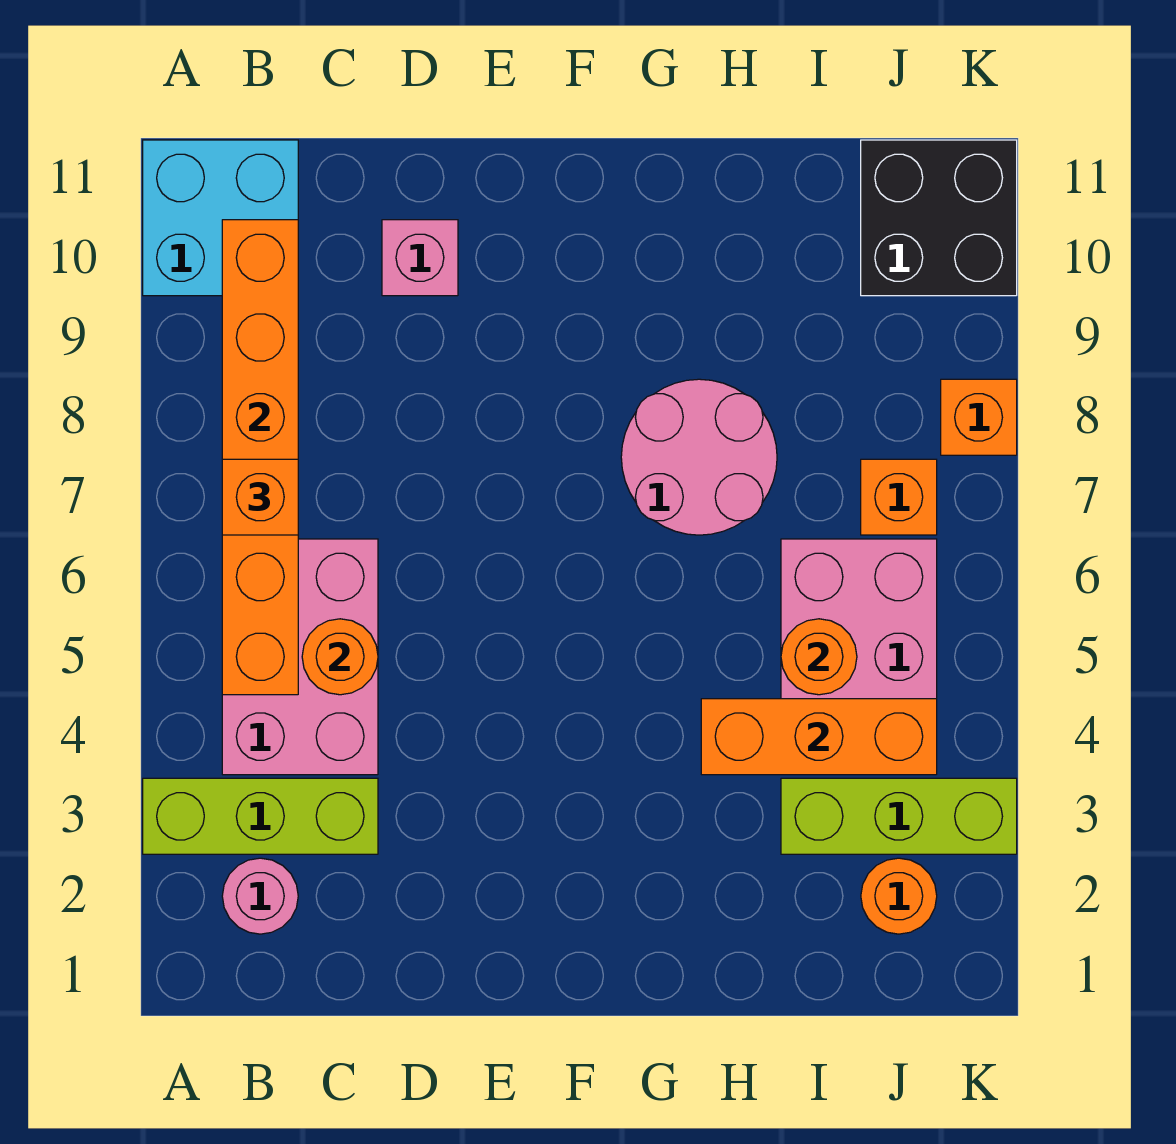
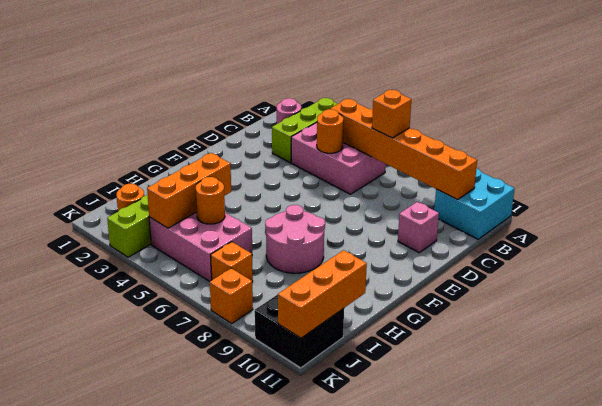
none -> orange 1x3 brick [278,250,367,338]

